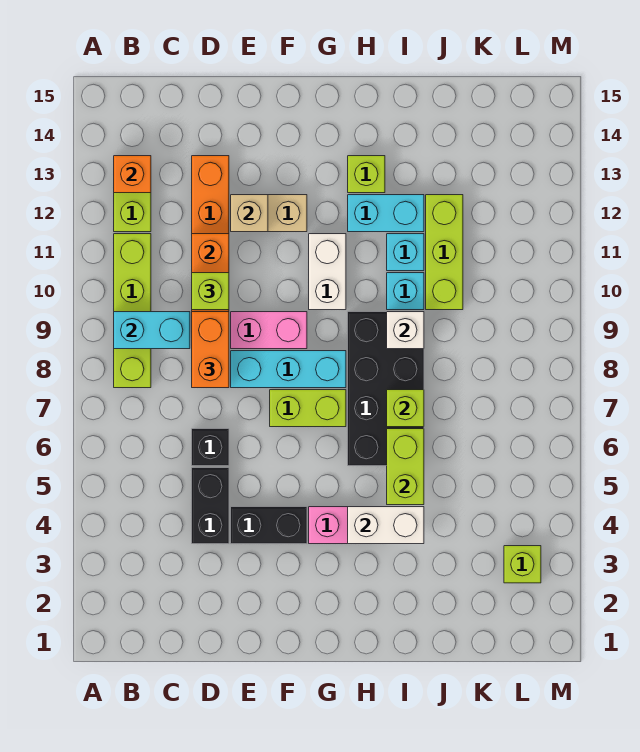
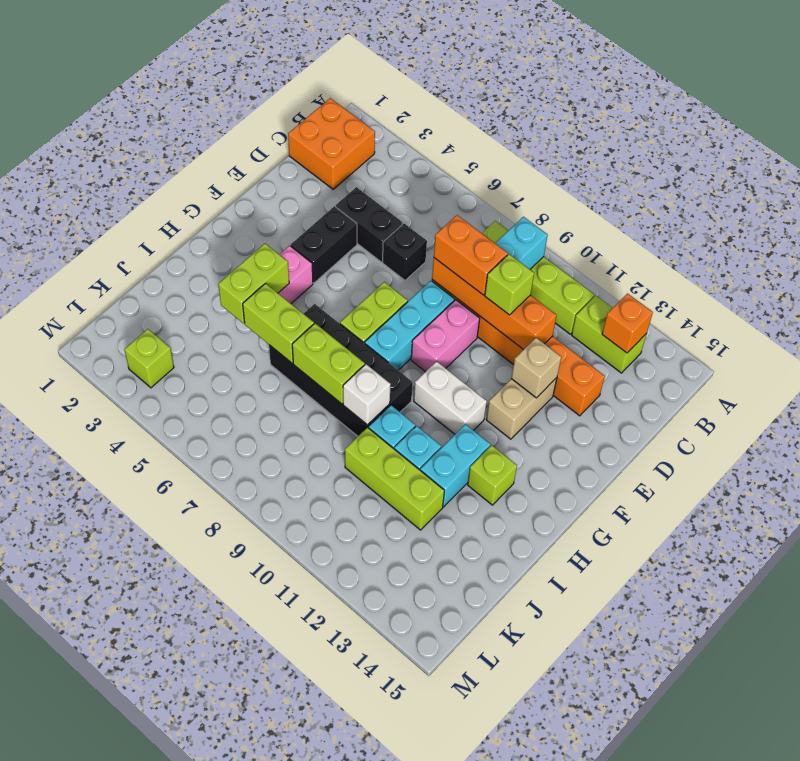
none -> orange 2x2 brick [288,98,375,189]
white 1x2 brick [348,507,424,544] -> lime 1x2 brick [218,244,289,323]
lime 1x1 brick [387,390,424,427] -> lime 1x2 brick [292,323,365,404]

